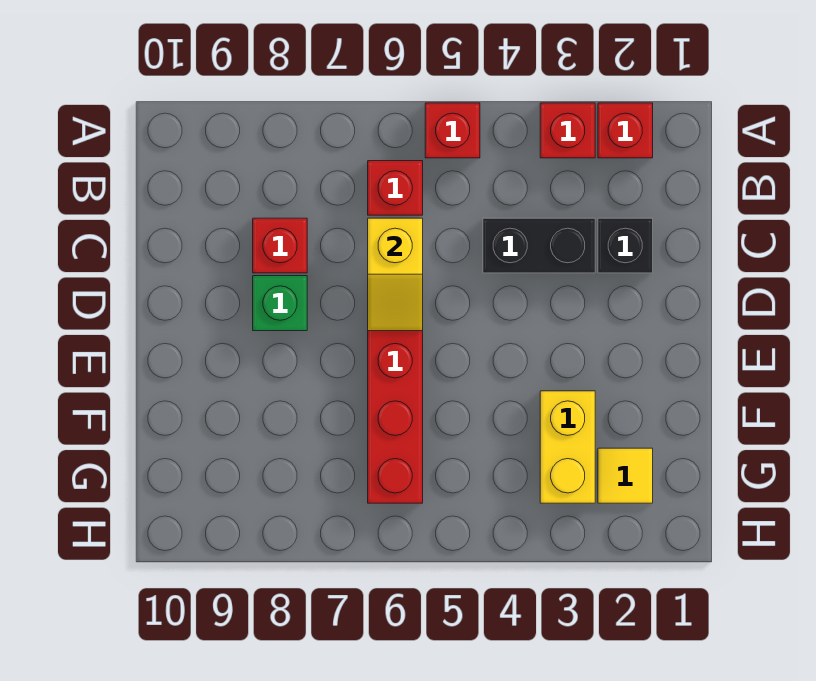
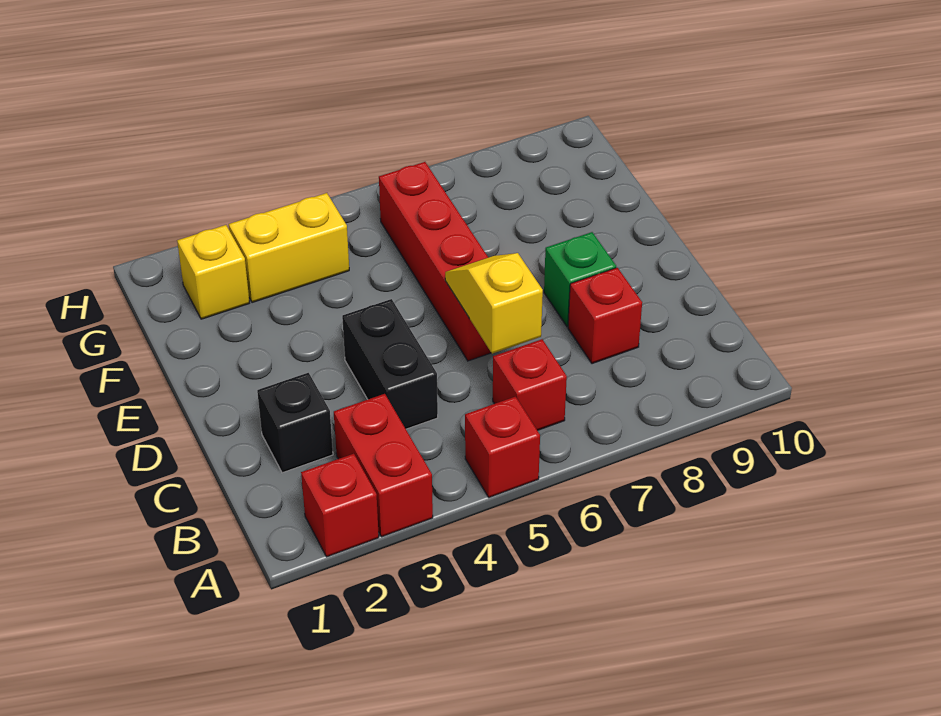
red 1x1 brick [540,103,595,158] -> red 1x2 brick [334,394,433,537]
black 1x2 brick [483,218,595,273] -> black 1x2 brick turned to [342,299,438,429]
yellow 1x2 brick [540,391,595,503] -> yellow 1x2 brick turned to [229,193,349,303]
yellow 1x1 tile [598,448,653,503] -> yellow 1x1 brick [177,225,250,319]

